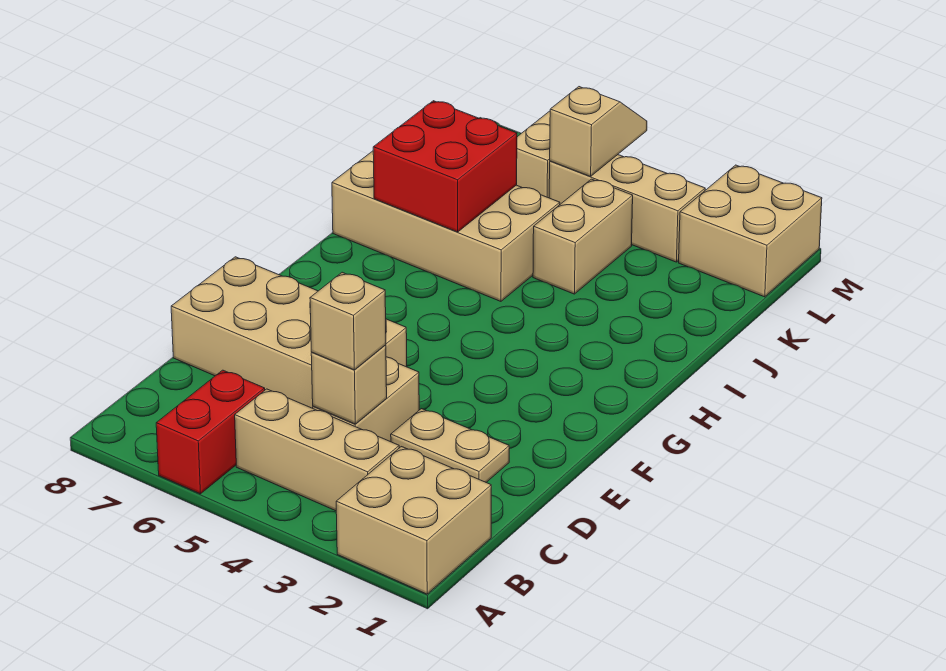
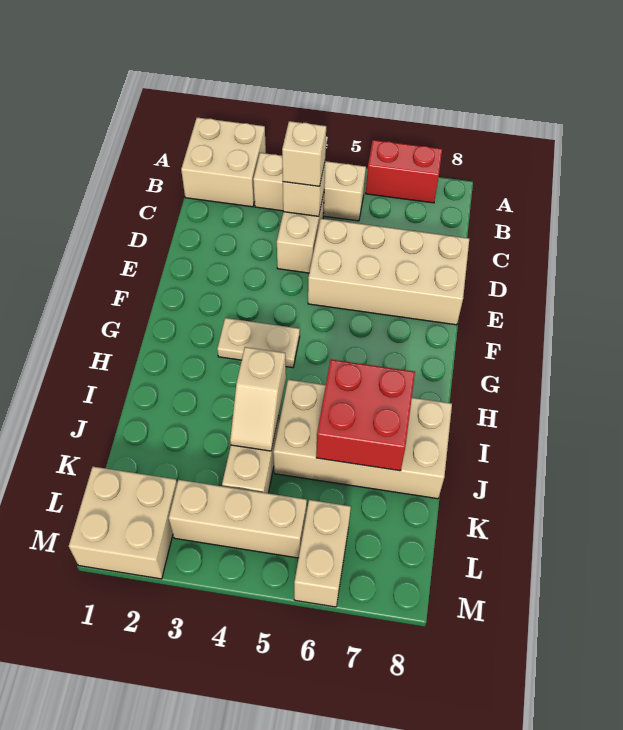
red 1x2 brick [156,370,265,494] -> red 1x2 brick turned to [366,140,442,203]
tan 1x2 plate [391,409,509,482] -> tan 1x2 plate moved to [217,318,300,368]
tan 1x2 slope [550,87,647,176] -> tan 1x2 slope moved to [230,347,286,451]

